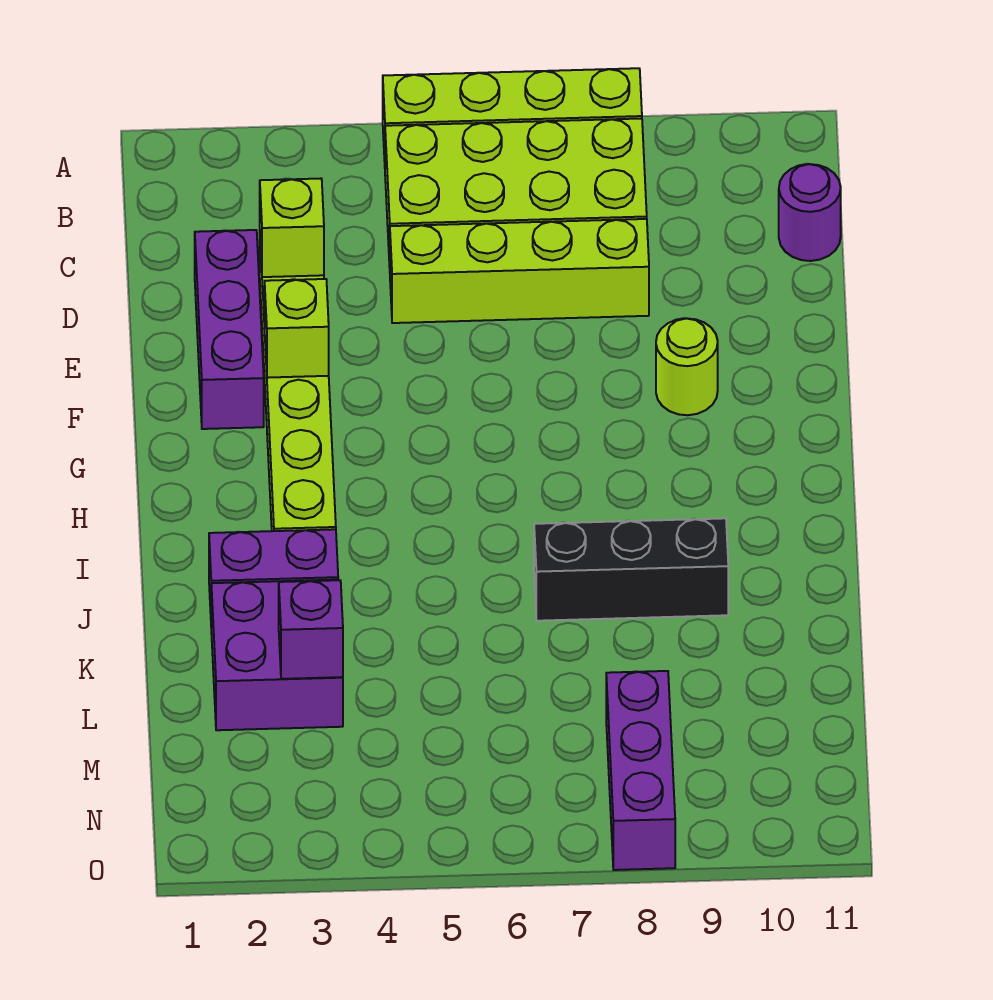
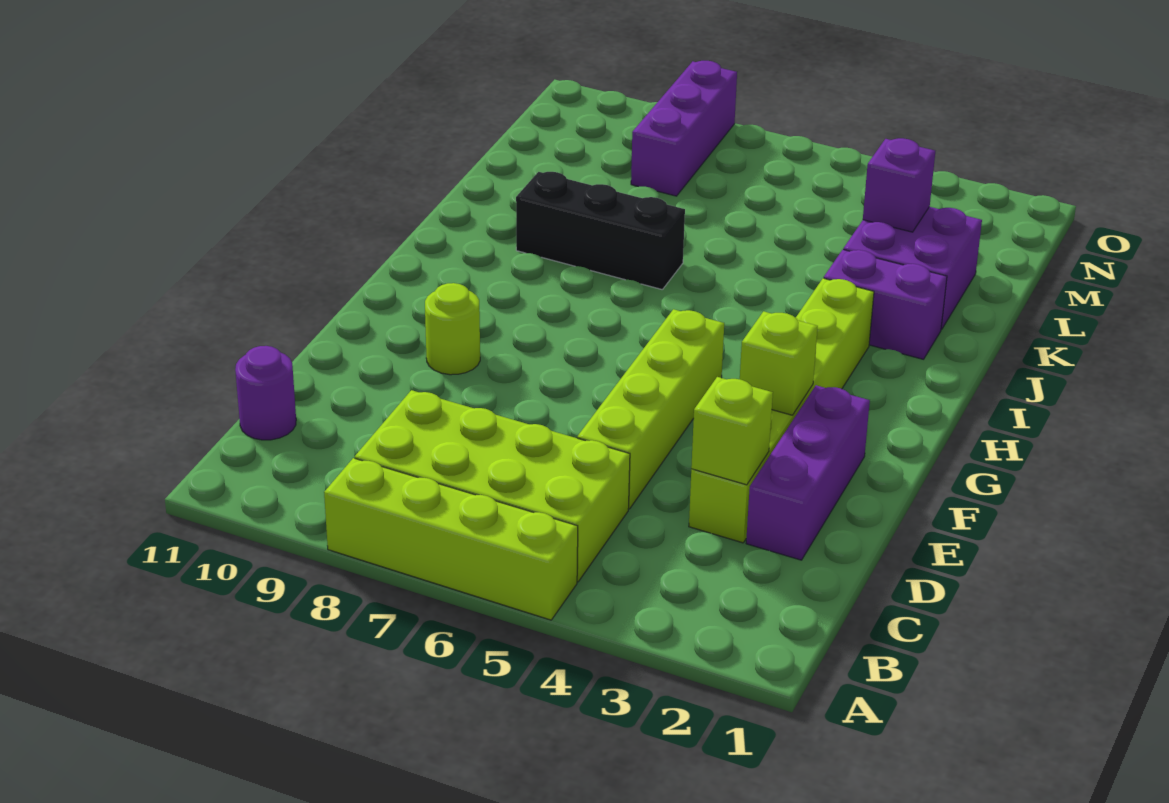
lime 1x4 brick [390,219,649,323] -> lime 1x4 brick turned to [577,309,724,509]

